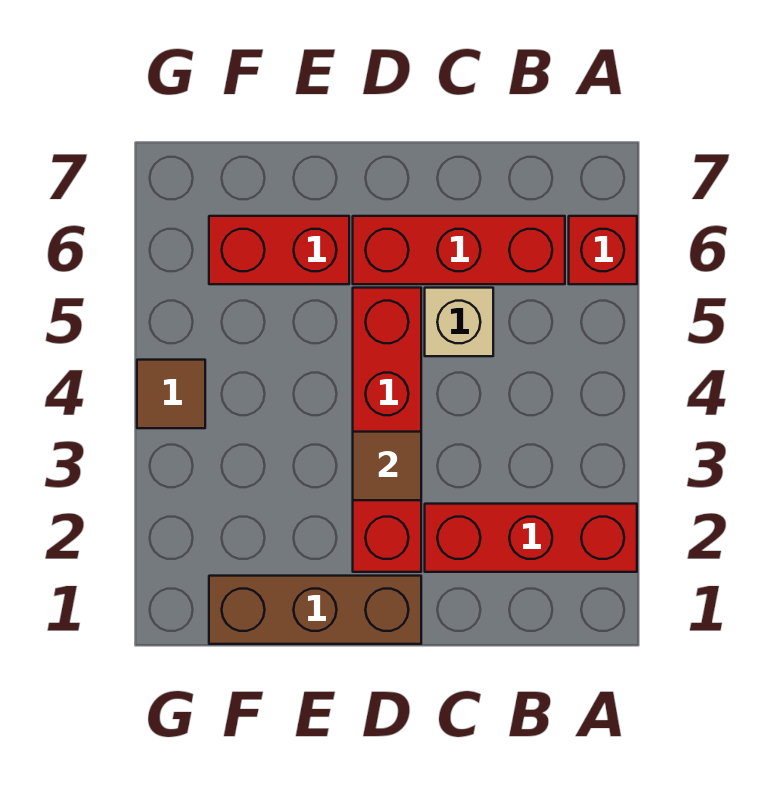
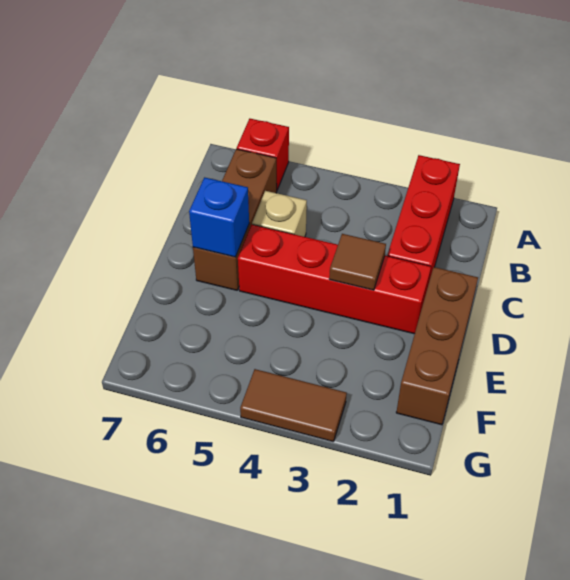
red 1x3 brick [353,216,565,284] -> brown 1x3 brick [193,149,277,290]
none -> blue 1x1 brick [189,177,249,257]
red 1x2 brick [209,216,349,284] -> none
brown 1x1 tile [137,360,205,428] -> brown 1x2 tile [240,369,347,442]

